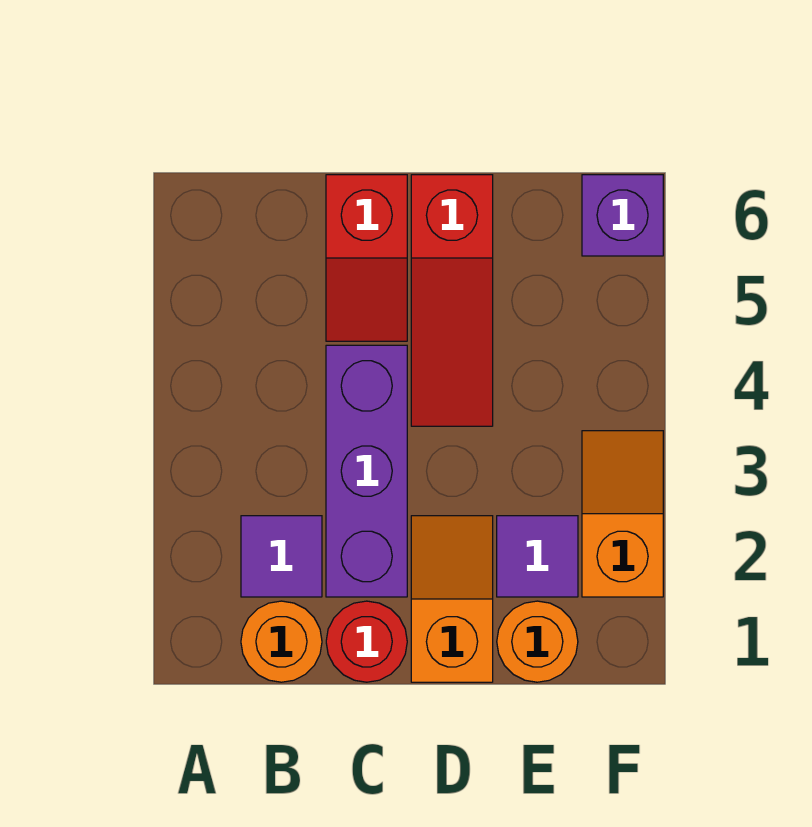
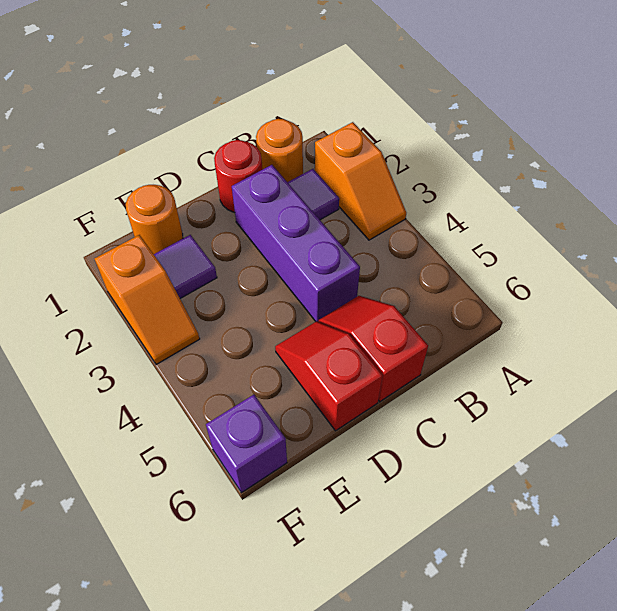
orange 1x2 slope [411,516,493,682] -> orange 1x2 slope moved to [315,122,406,240]
red 1x3 slope [411,175,493,426] -> red 1x2 slope [275,321,383,431]

